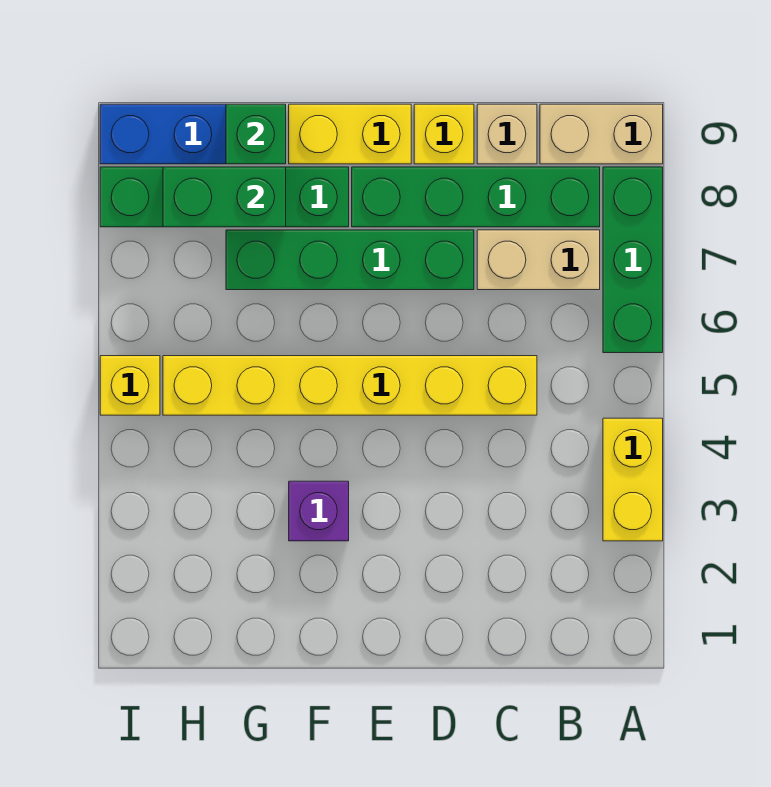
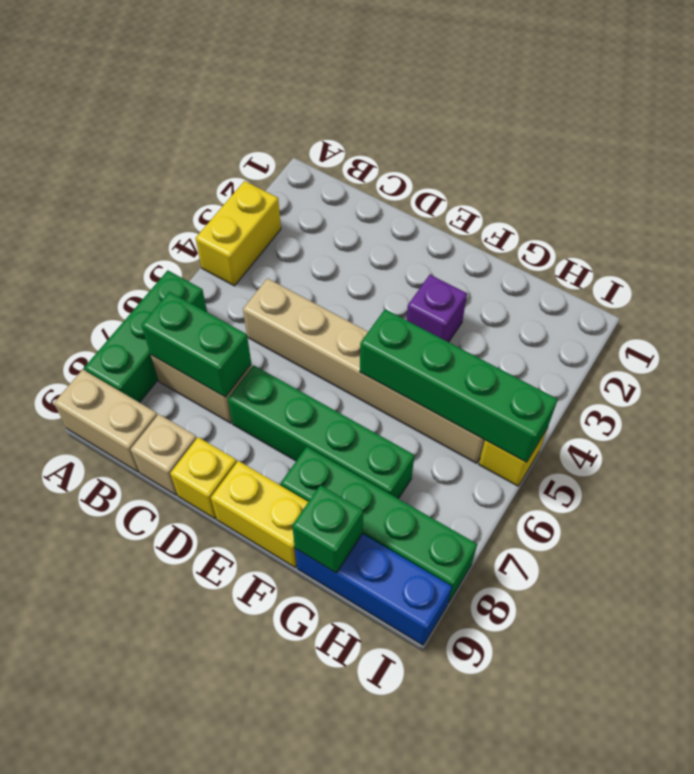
green 1x4 brick [352,167,600,227] -> green 1x4 brick moved to [360,309,558,462]
yellow 1x6 brick [163,356,537,415] -> tan 1x6 brick [243,278,485,463]
green 1x2 brick [163,167,286,227] -> green 1x2 brick moved to [141,292,251,397]

